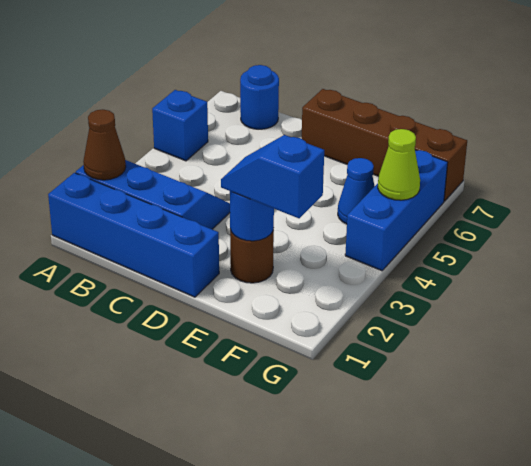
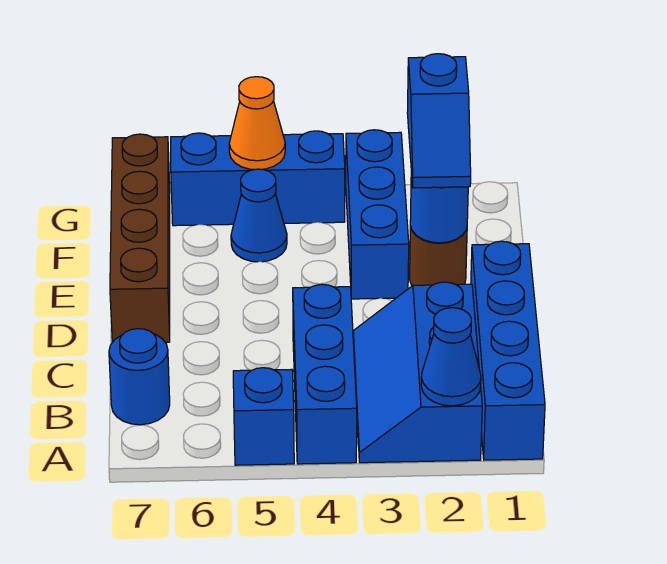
brown 1x1 cone [83,109,126,180] -> blue 1x1 cone [421,308,481,406]
none -> blue 1x3 brick [293,284,357,464]
none -> blue 1x3 brick [346,130,409,299]
lime 1x1 cone [378,129,420,200] -> orange 1x1 cone [229,77,285,170]

